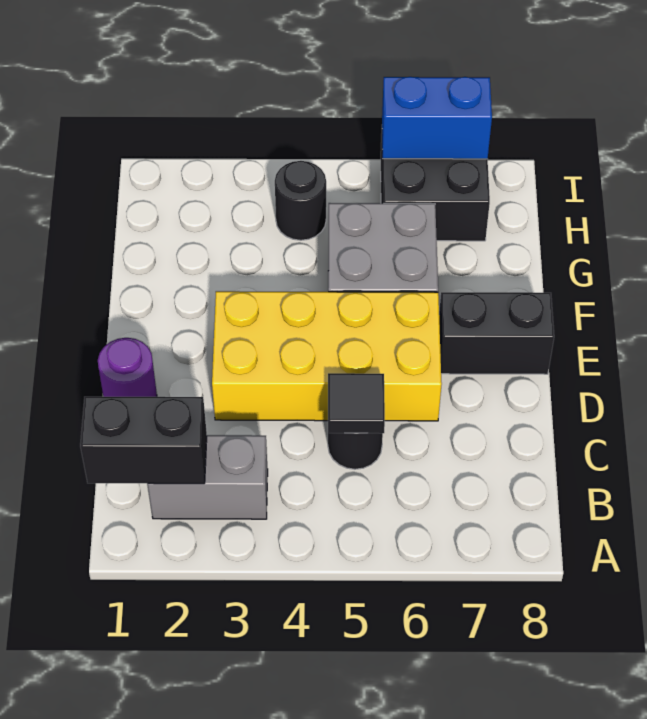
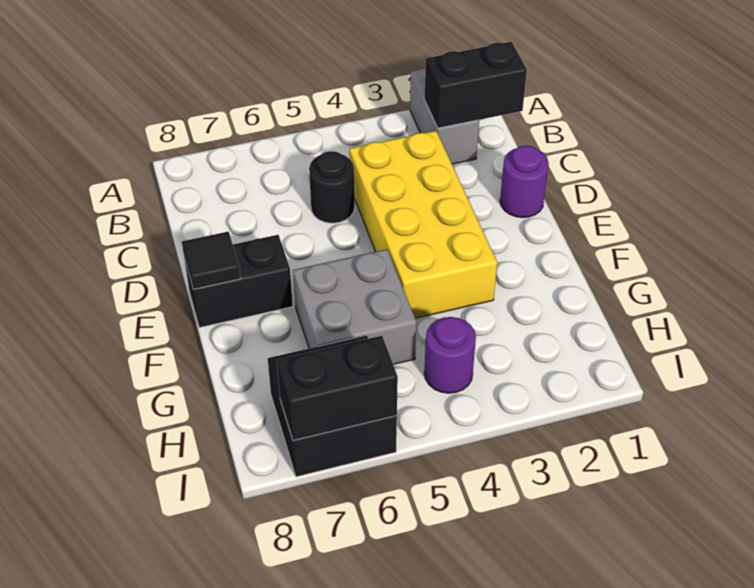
grey 1x2 brick [148,435,268,519] -> grey 1x2 brick turned to [410,69,479,164]
black 1x1 tile [328,373,385,433] -> black 1x1 tile moved to [182,232,241,289]
yellow 2x4 brick [212,291,442,421] -> yellow 2x4 brick turned to [349,131,497,318]
black 1x1 round brick [275,161,326,240] -> purple 1x1 round brick [424,317,476,393]
blue 1x2 brick [382,77,492,159] -> black 1x2 brick [277,336,398,440]

